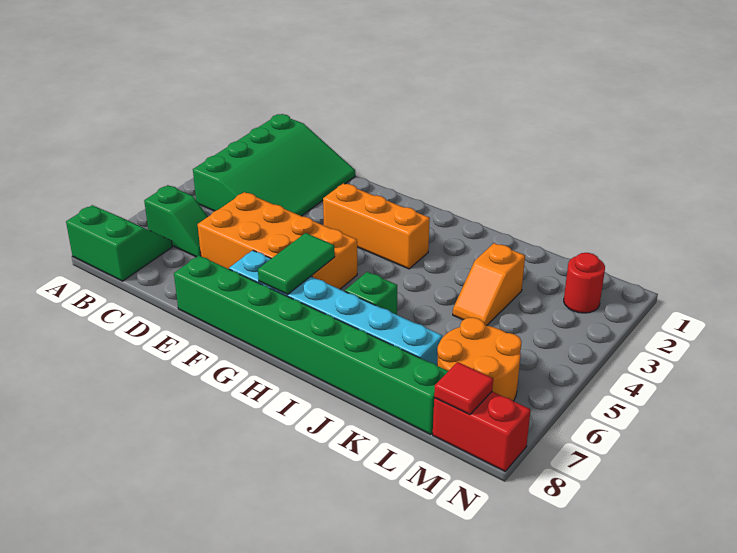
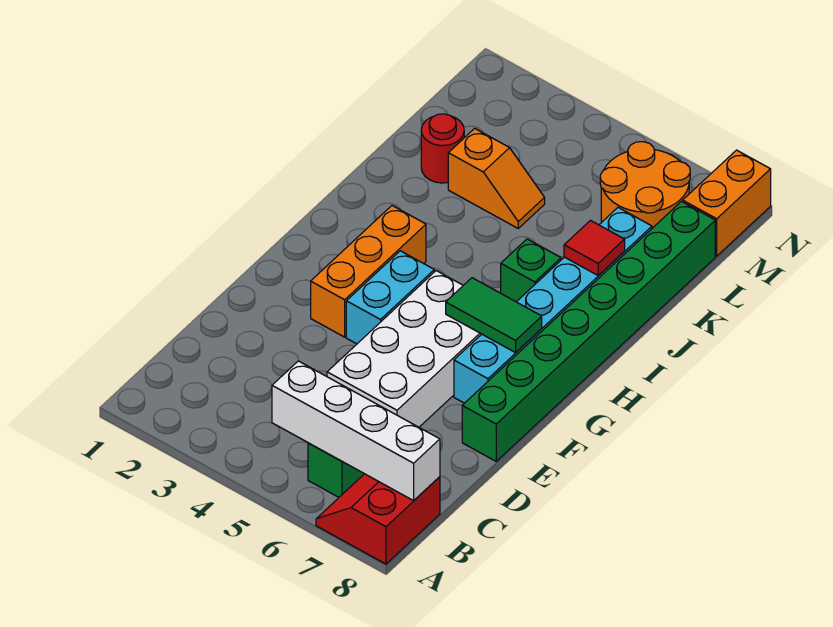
green 2x2 slope [66,205,172,281] -> red 2x2 slope [316,474,440,564]
green 3x4 slope [193,114,355,216] -> none
none -> white 1x4 brick [272,361,440,501]
orange 2x4 brick [198,192,357,289] -> white 2x4 brick [327,271,481,427]
none -> cyan 1x2 brick [346,251,434,344]
red 1x1 round brick [564,253,605,313] -> red 1x1 round brick moved to [421,114,464,183]
red 1x2 brick [433,392,531,471] -> orange 1x2 brick [683,150,771,256]
red 1x1 tile [434,362,493,414] -> red 1x1 tile moved to [564,221,625,276]

